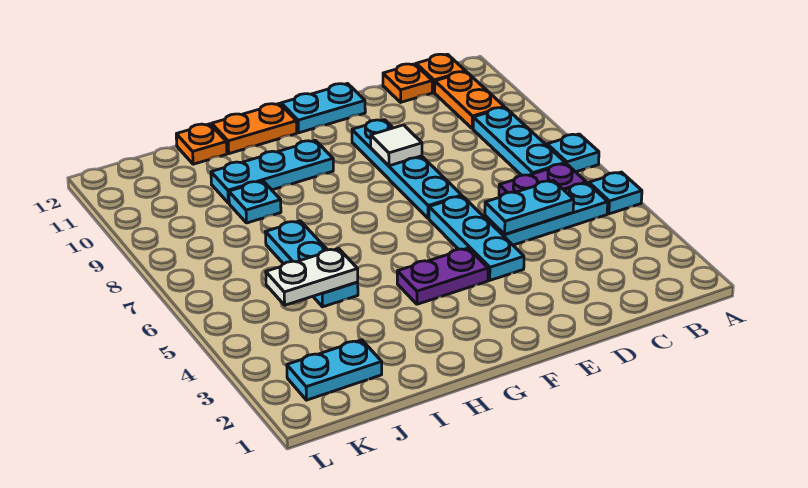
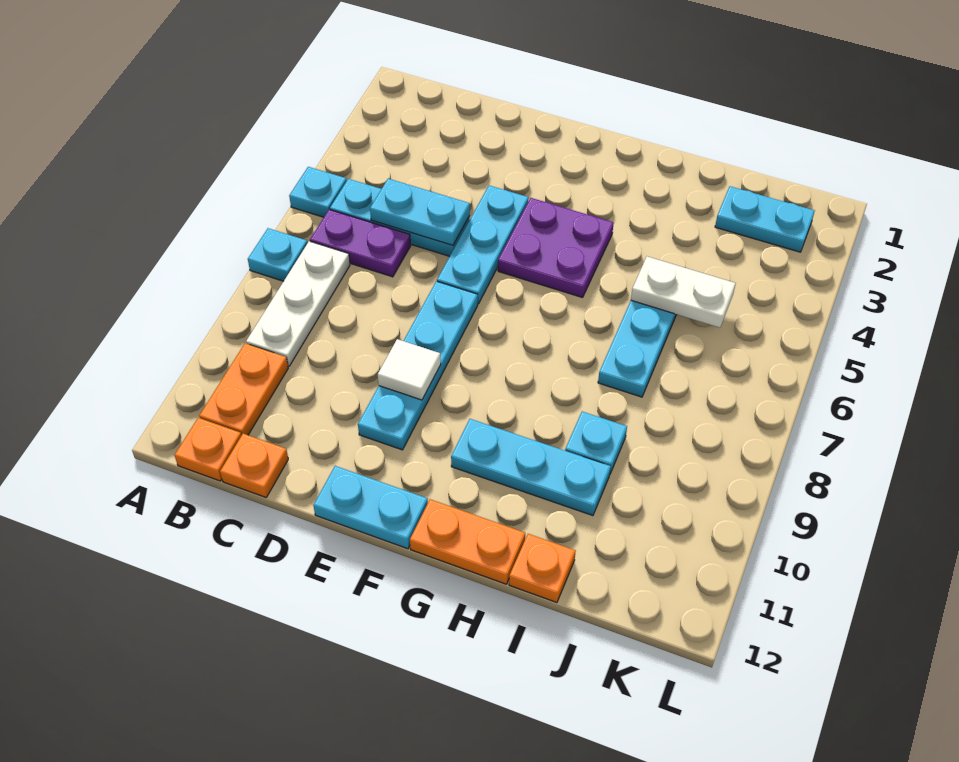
cyan 1x3 plate [473,107,565,175] -> white 1x3 plate [246,241,350,366]
purple 1x2 plate [397,248,488,304] -> purple 2x2 plate [498,198,614,298]

